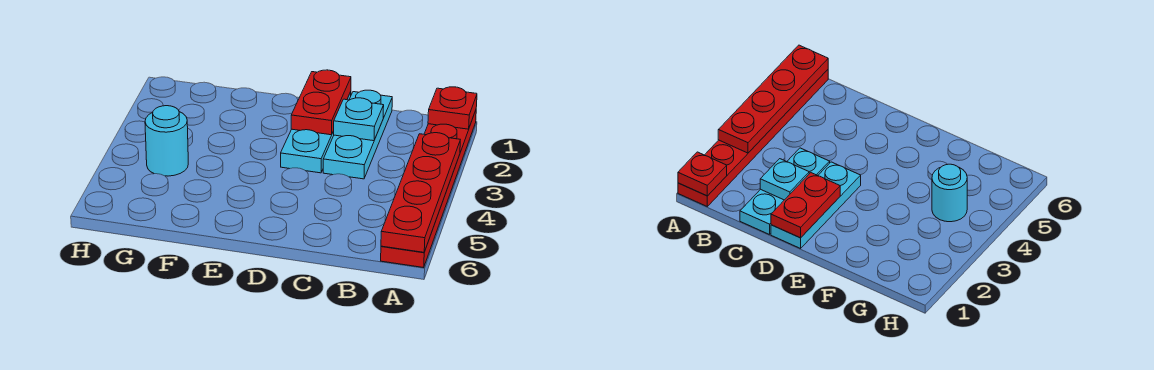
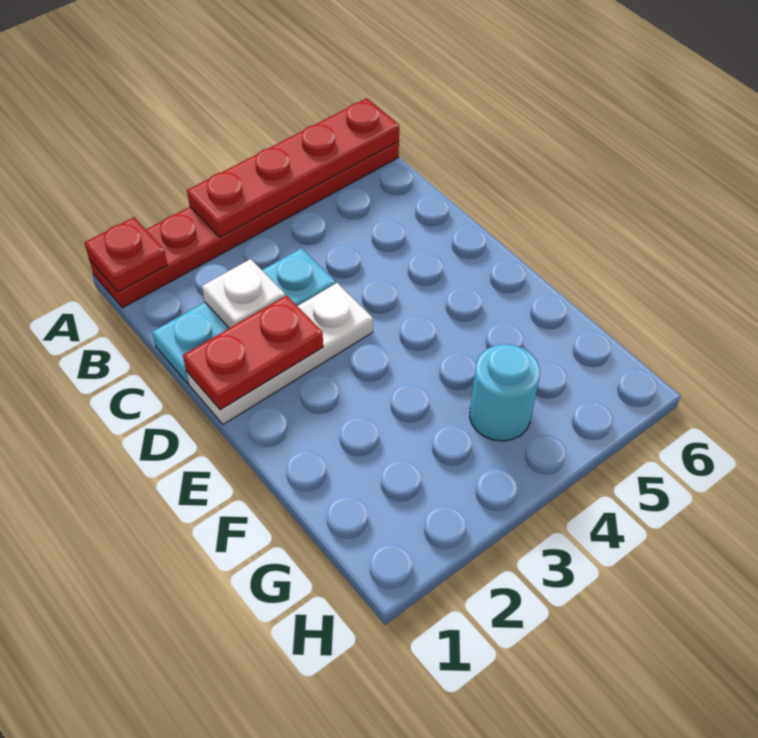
cyan 1x1 plate [334,98,384,141] -> white 1x1 plate [202,259,285,328]
cyan 1x3 plate [281,92,351,173] -> white 1x3 plate [186,283,373,424]

